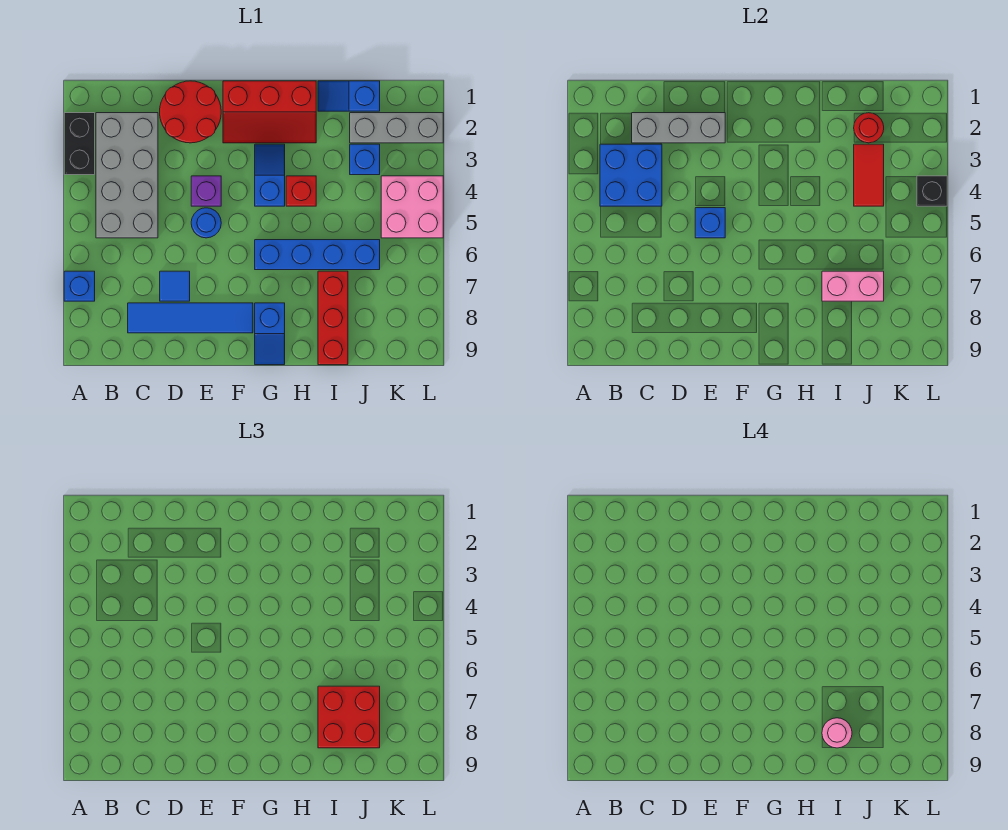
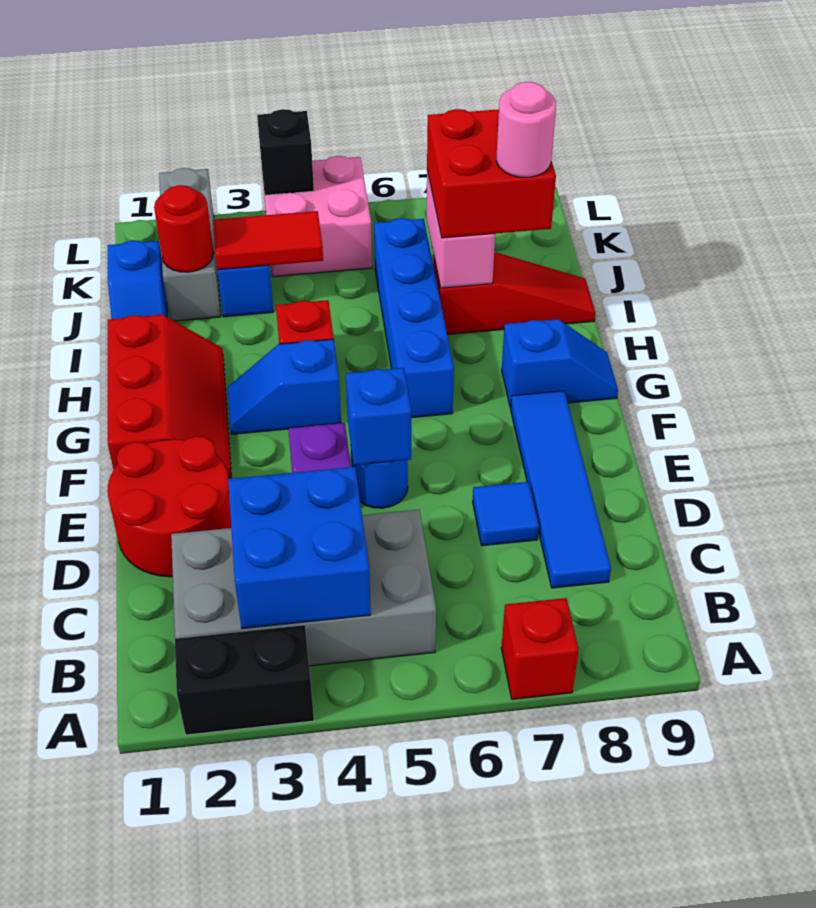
blue 1x1 brick [64,271,95,301] -> red 1x1 brick [501,598,579,699]
grey 1x3 brick [632,113,725,143] -> none
red 1x3 brick [318,271,348,365] -> red 1x3 slope [433,252,595,335]

